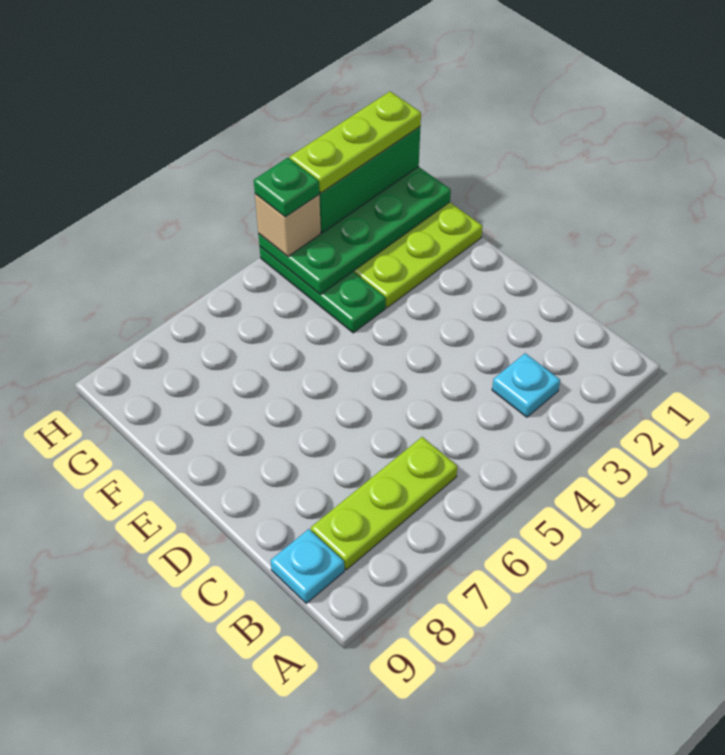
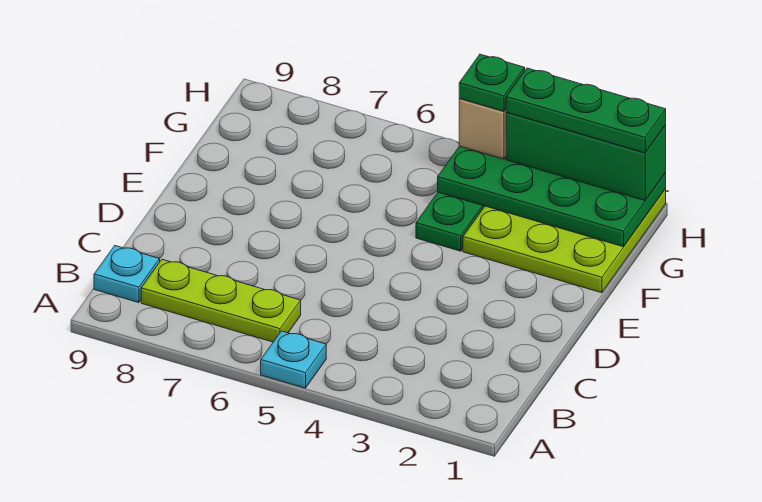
cyan 1x1 plate [492,353,560,417] -> cyan 1x1 plate moved to [261,331,326,388]
lime 1x3 plate [290,91,421,193] -> green 1x3 plate [506,68,666,153]

